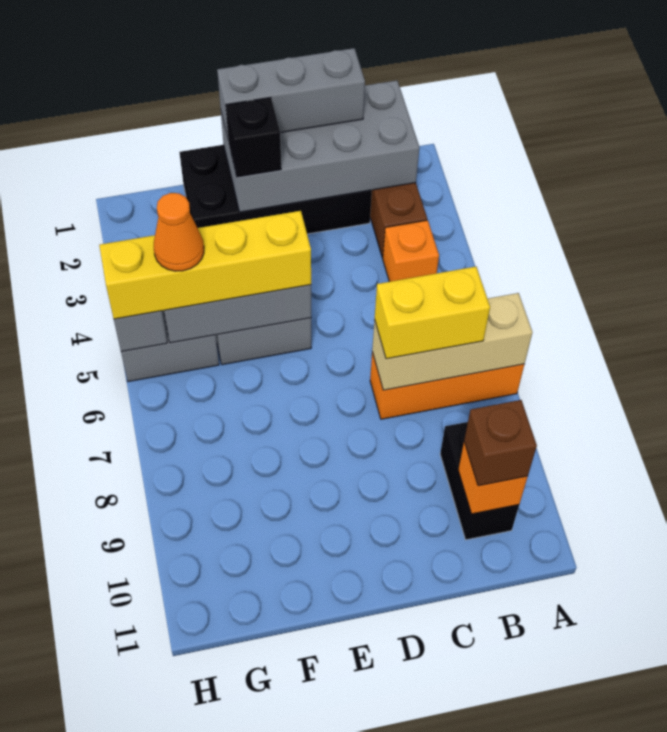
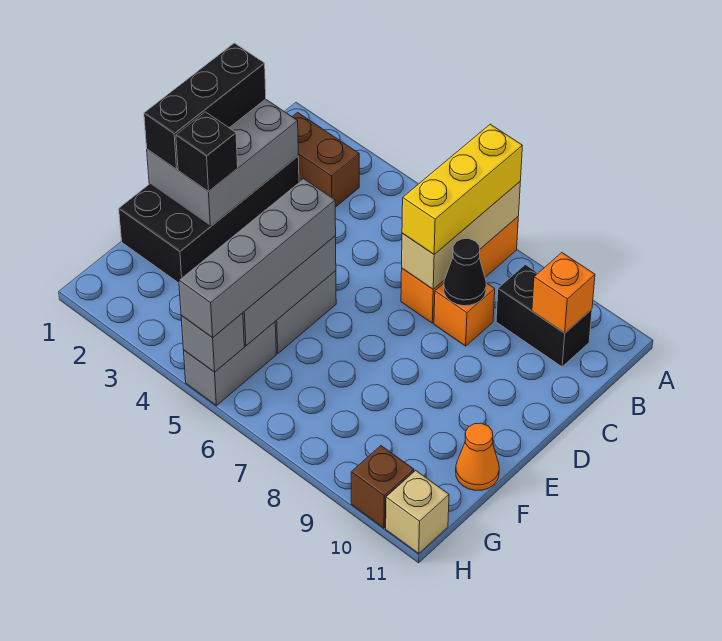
grey 2x4 brick [221,81,420,212] -> grey 2x3 brick [147,99,298,226]
orange 1x1 brick [383,220,439,282] -> orange 1x1 brick moved to [434,283,495,346]
yellow 1x2 brick [375,267,490,359] -> yellow 1x3 brick [402,124,522,254]
brown 1x1 brick [464,400,537,486] -> brown 1x1 brick moved to [351,446,414,528]
grey 1x3 brick [217,48,365,138] -> black 1x3 brick [144,43,266,169]
none -> black 1x1 cone [444,239,486,306]
yellow 1x4 brick [99,211,311,319] -> grey 1x4 brick [179,179,336,338]
orange 1x1 cone [154,193,204,271] -> orange 1x1 cone moved to [456,423,499,491]
none -> tan 1x1 brick [386,470,449,553]

